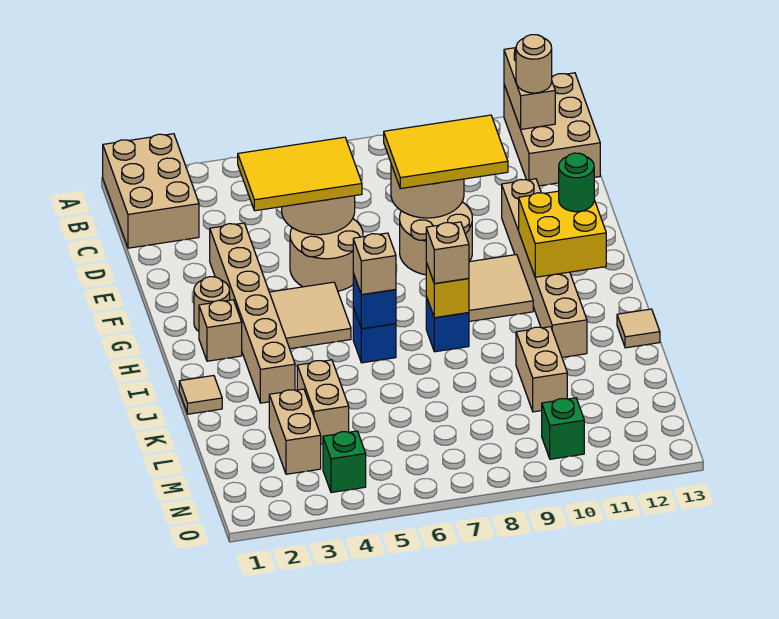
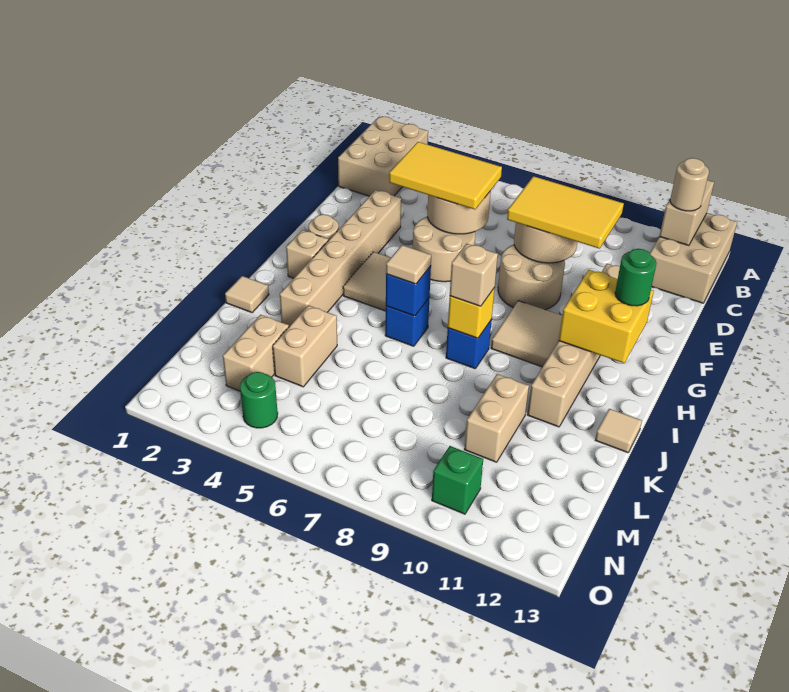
tan 1x1 brick [353,233,396,295] -> tan 1x1 tile [386,245,431,284]
green 1x1 brick [323,431,366,493] -> green 1x1 round brick [240,372,278,428]

